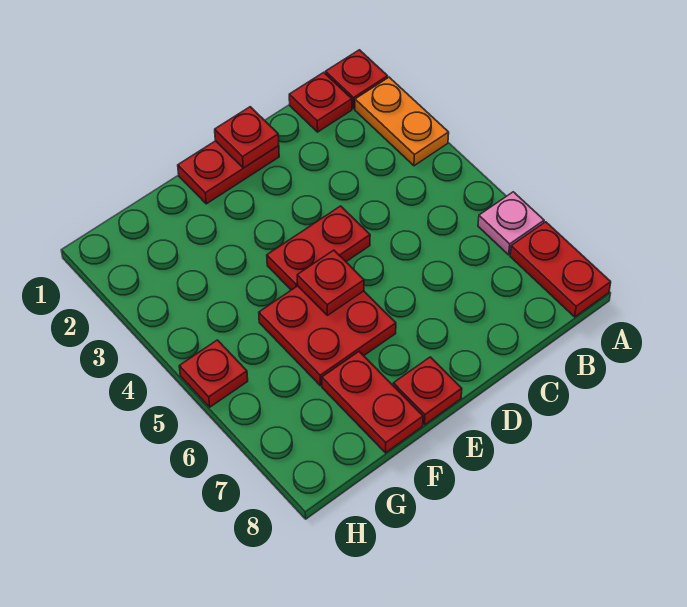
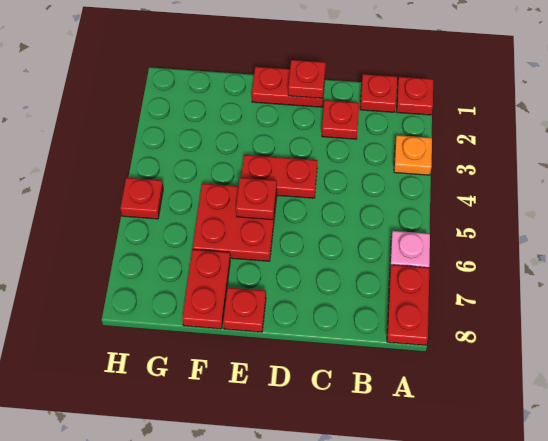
orange 1x2 plate [355,77,449,166] -> orange 1x1 plate [394,135,432,175]
none -> red 1x1 plate [322,100,359,139]

